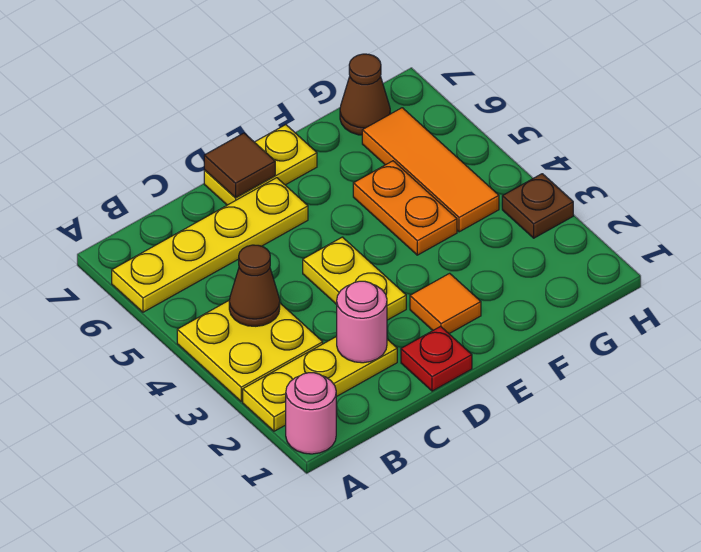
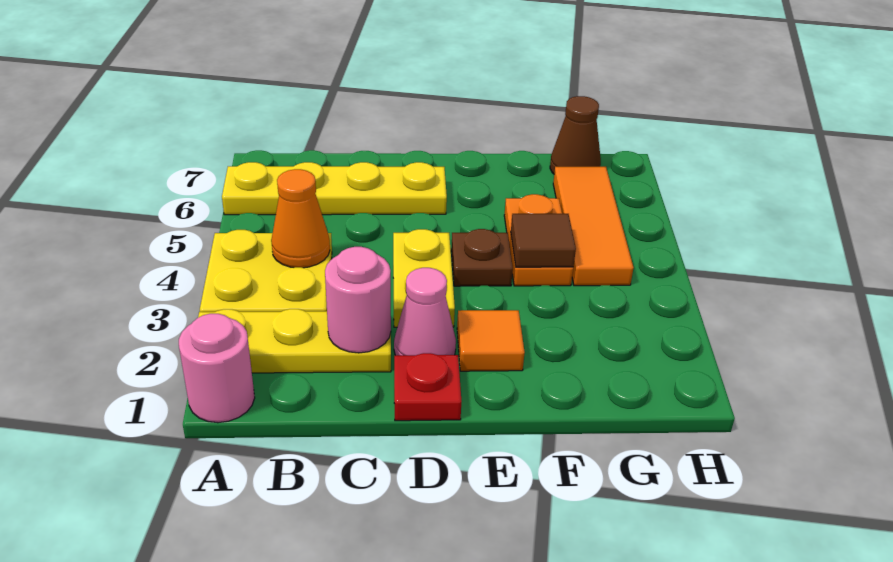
brown 1x1 cone [229,245,280,326] -> orange 1x1 cone [271,169,330,268]
none -> pink 1x1 cone [394,268,456,355]
yellow 1x2 plate [204,125,317,205] -> none
brown 1x1 tile [204,133,275,198] -> brown 1x1 tile moved to [511,214,576,267]
brown 1x1 plate [502,174,573,238] -> brown 1x1 plate moved to [451,229,513,286]

